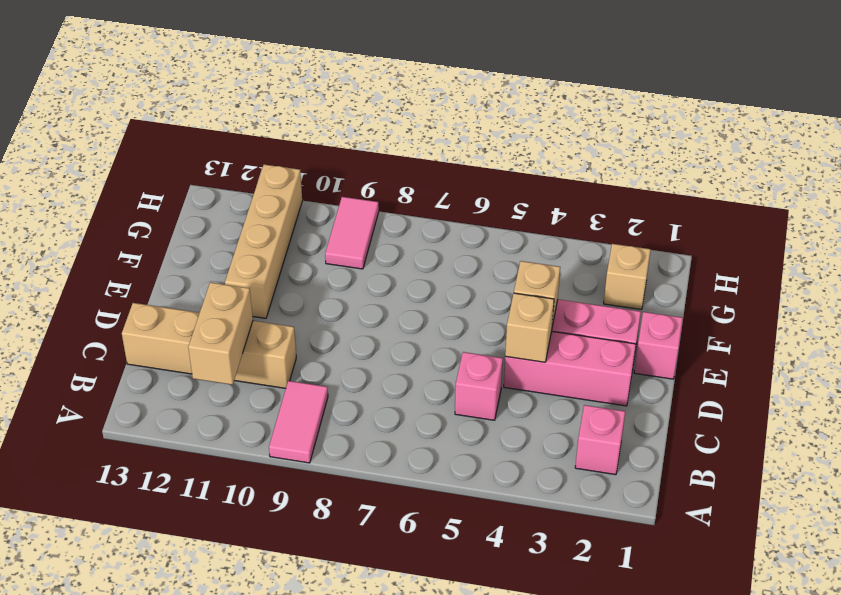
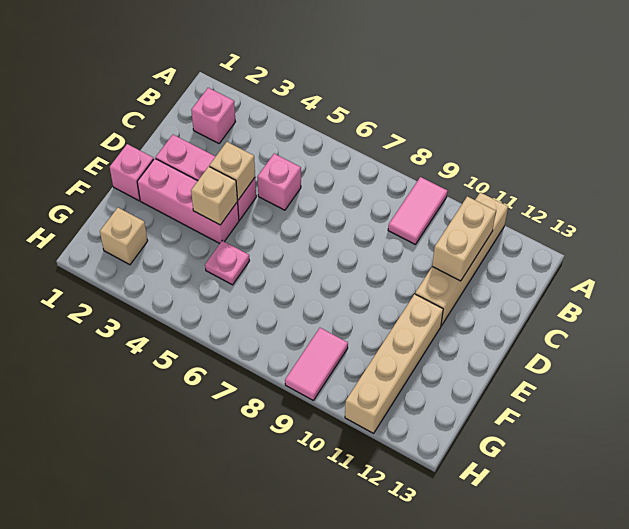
tan 1x4 brick [122,303,296,388] -> tan 1x4 brick turned to [415,192,508,326]
none -> pink 1x1 plate [205,241,250,285]

